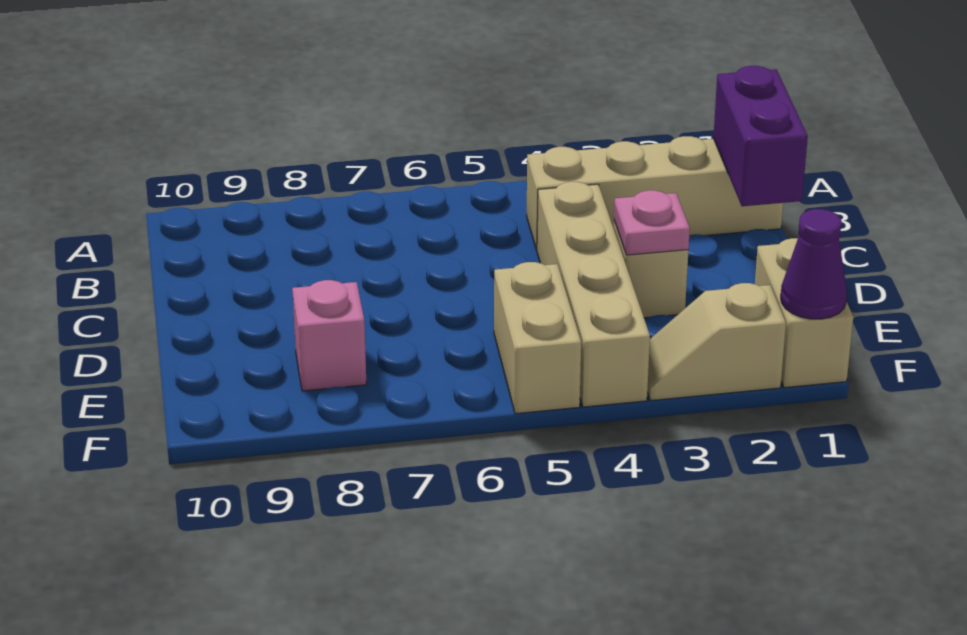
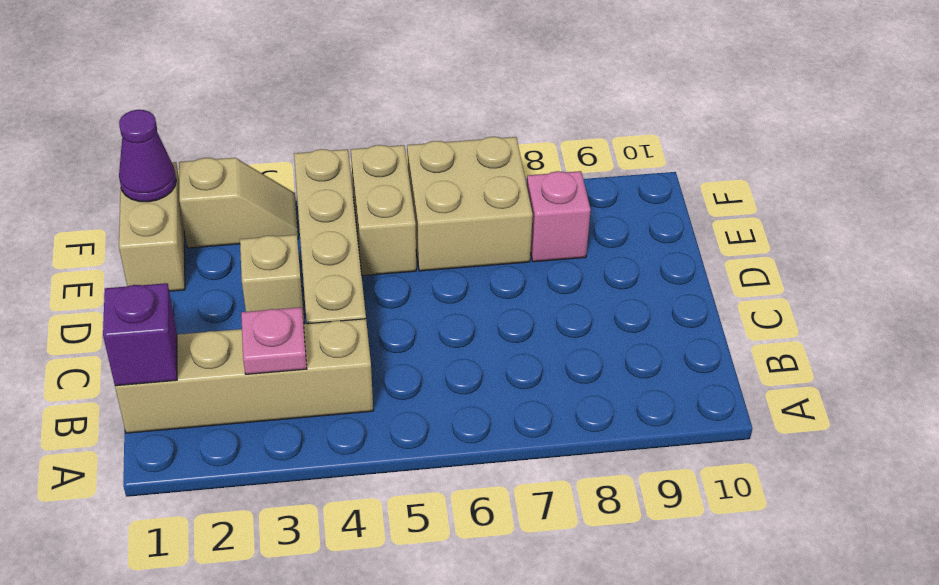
purple 1x2 brick [713,66,808,206] -> purple 1x1 brick [103,283,177,386]
pink 1x1 plate [614,190,690,255] -> pink 1x1 plate moved to [241,307,307,374]
none -> tan 2x2 brick [407,137,533,271]

